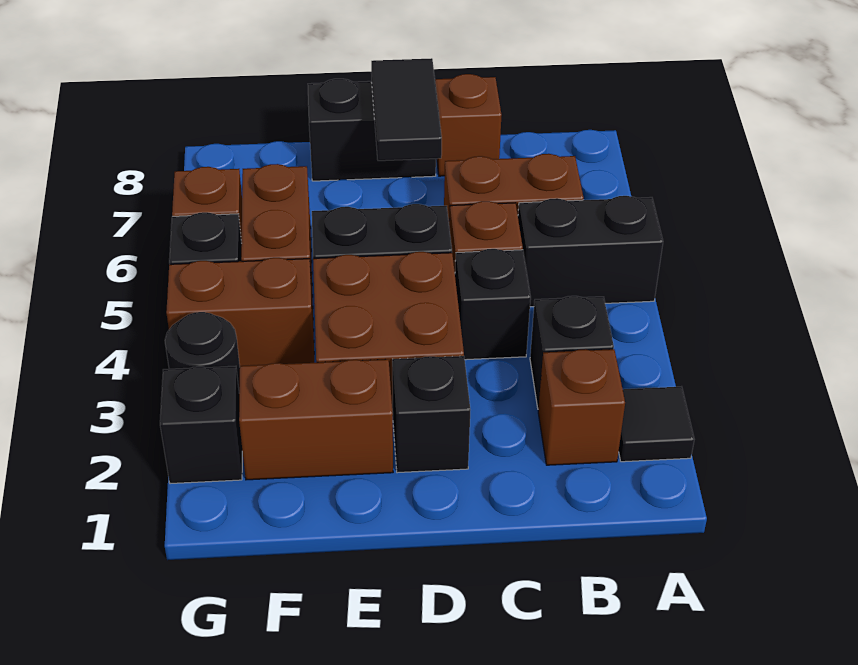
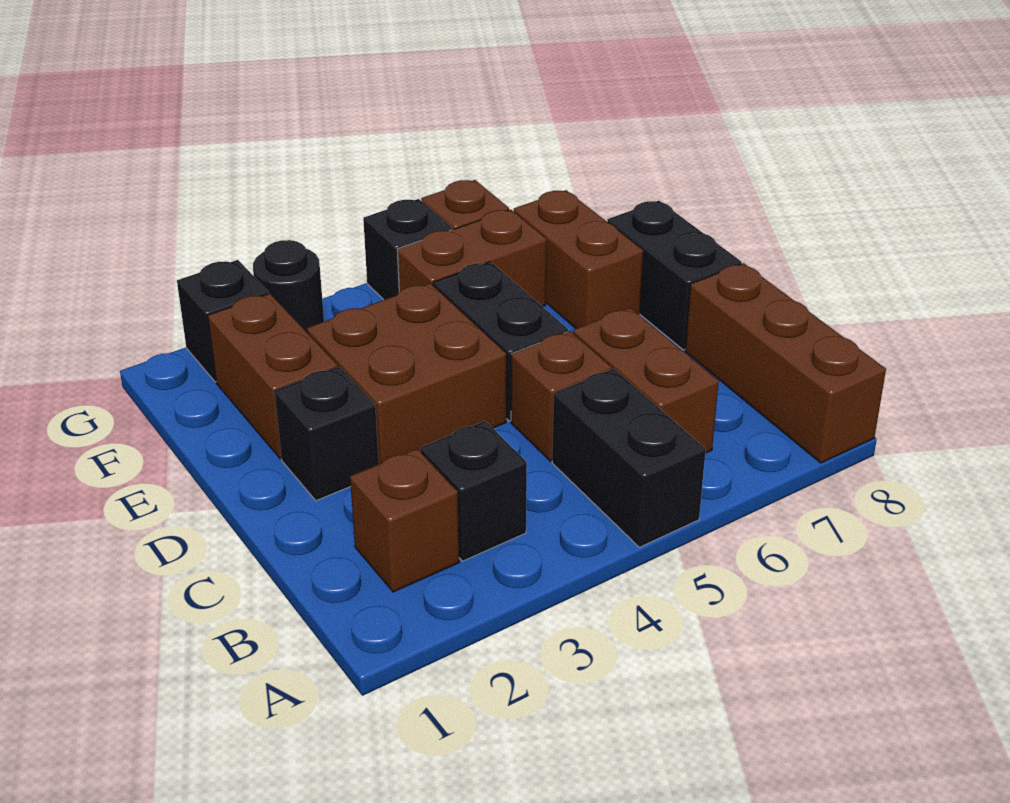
black 1x1 tile [619,386,694,462] -> none
black 1x1 brick [455,249,531,360] -> none
brown 1x1 brick [435,74,502,176] -> brown 1x3 brick [685,263,886,463]
black 1x2 tile [371,58,442,161] -> none
brown 1x2 brick [166,258,314,366] -> brown 1x2 brick moved to [514,190,643,328]

